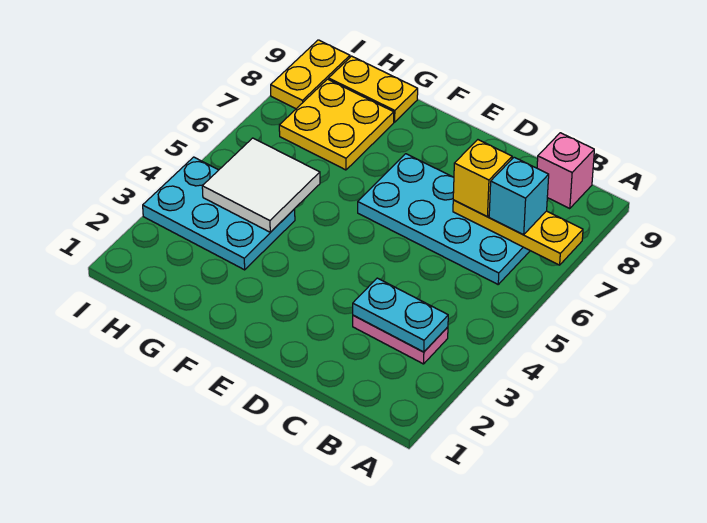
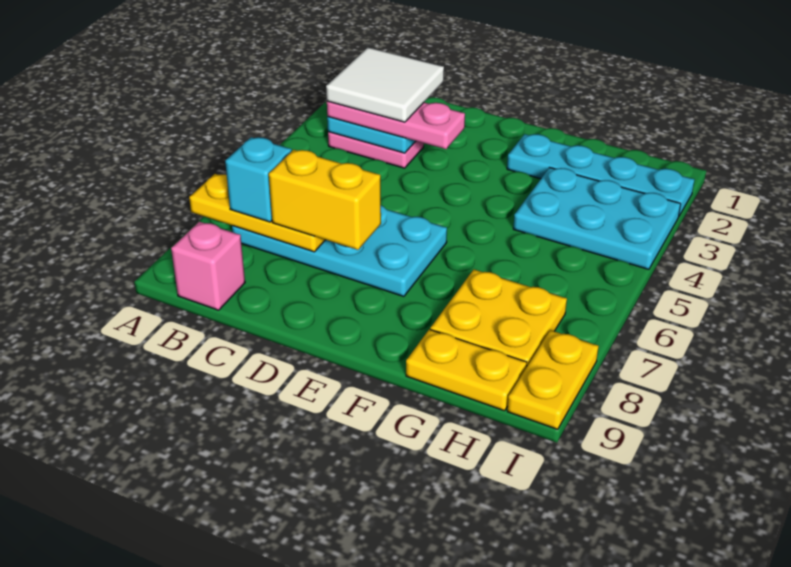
none -> pink 1x3 plate [327,101,465,149]
yellow 1x1 brick [453,140,512,216] -> yellow 1x2 brick [269,150,381,250]
none -> cyan 1x4 plate [507,134,695,217]
white 2x2 tile [202,138,320,232] -> white 2x2 tile moved to [326,48,444,122]

